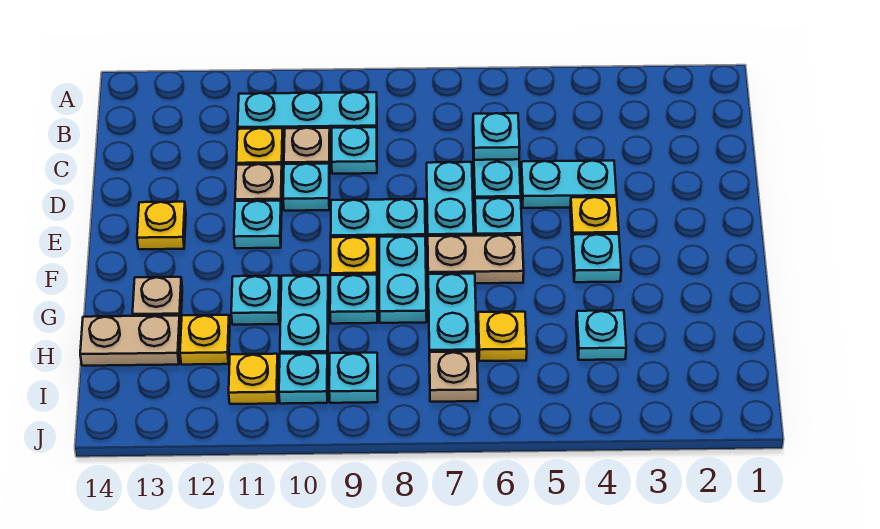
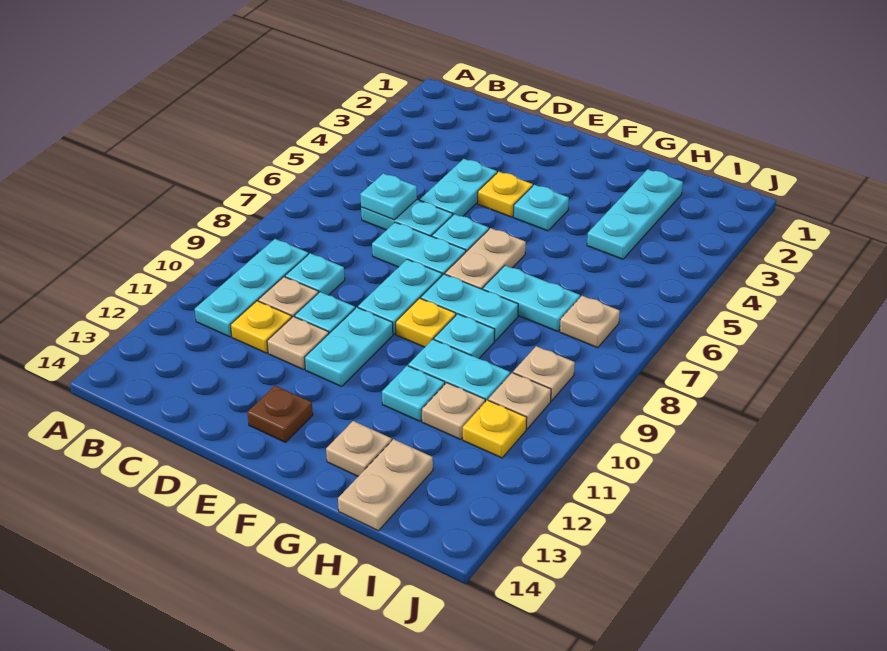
cyan 1x1 plate [234,201,282,248] -> cyan 1x2 plate [305,307,393,386]
yellow 1x1 plate [137,202,186,249] -> brown 1x1 plate [247,386,313,442]
cyan 1x1 plate [576,310,626,360] -> cyan 1x3 plate [587,169,683,259]
yellow 1x1 plate [478,312,527,361] -> none
none -> tan 1x1 plate [422,383,485,439]
yellow 1x1 plate [180,315,230,365] -> none
cyan 1x1 plate [329,353,378,403] -> tan 1x1 plate [513,346,575,401]
cyan 1x1 plate [279,353,328,404] -> tan 1x1 plate [488,373,551,429]

